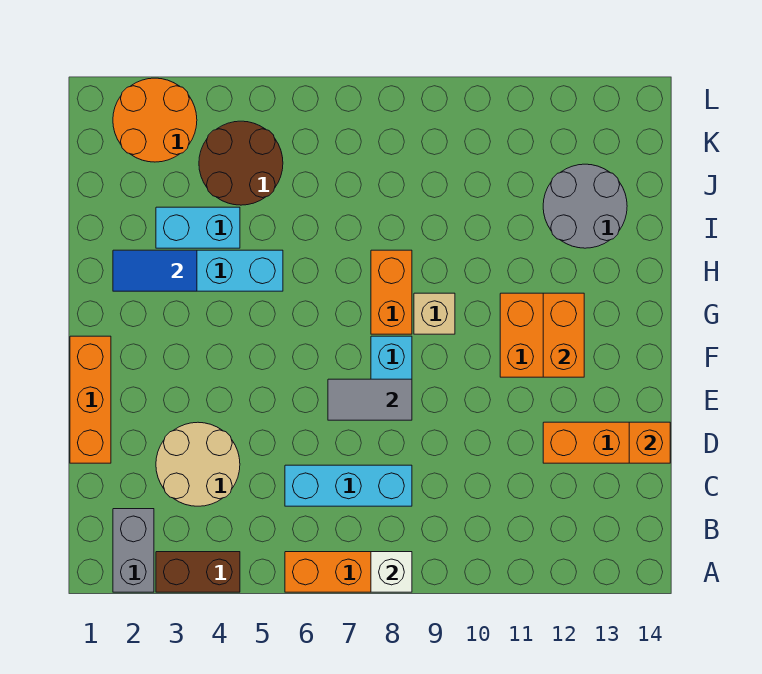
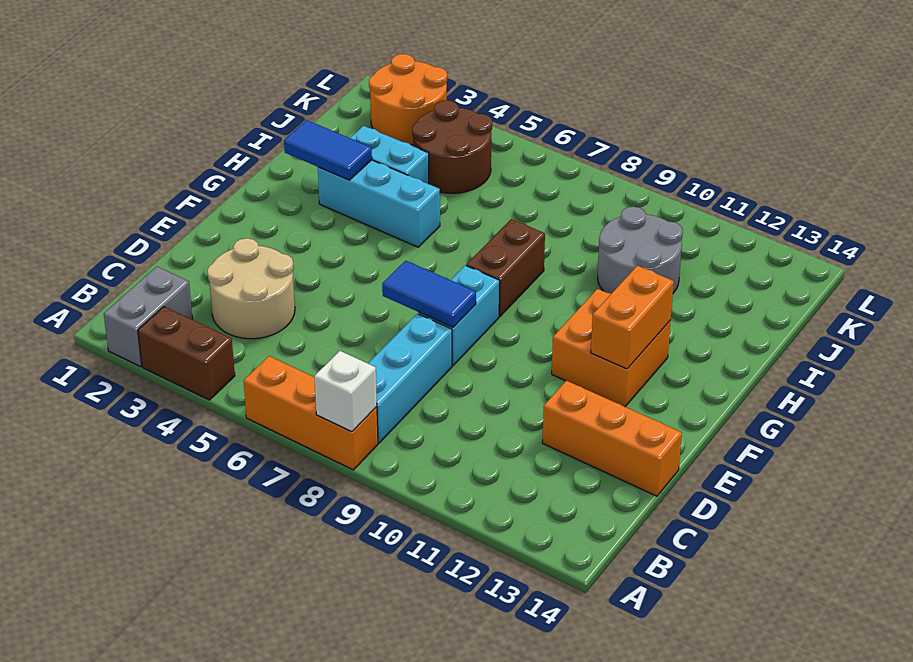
cyan 1x3 brick [285,465,412,506] -> cyan 1x3 brick turned to [368,314,452,443]
orange 1x3 brick [70,336,111,463] -> none
orange 1x1 brick [629,422,670,463] -> none
grey 1x2 tile [328,379,412,420] -> blue 1x2 tile [382,261,476,327]
orange 1x2 brick [371,250,412,334] -> brown 1x2 brick [466,219,545,316]
tan 1x1 brick [414,293,455,334] -> none
grey 2x2 round brick [543,164,627,248] -> grey 2x2 round brick moved to [598,207,683,294]

